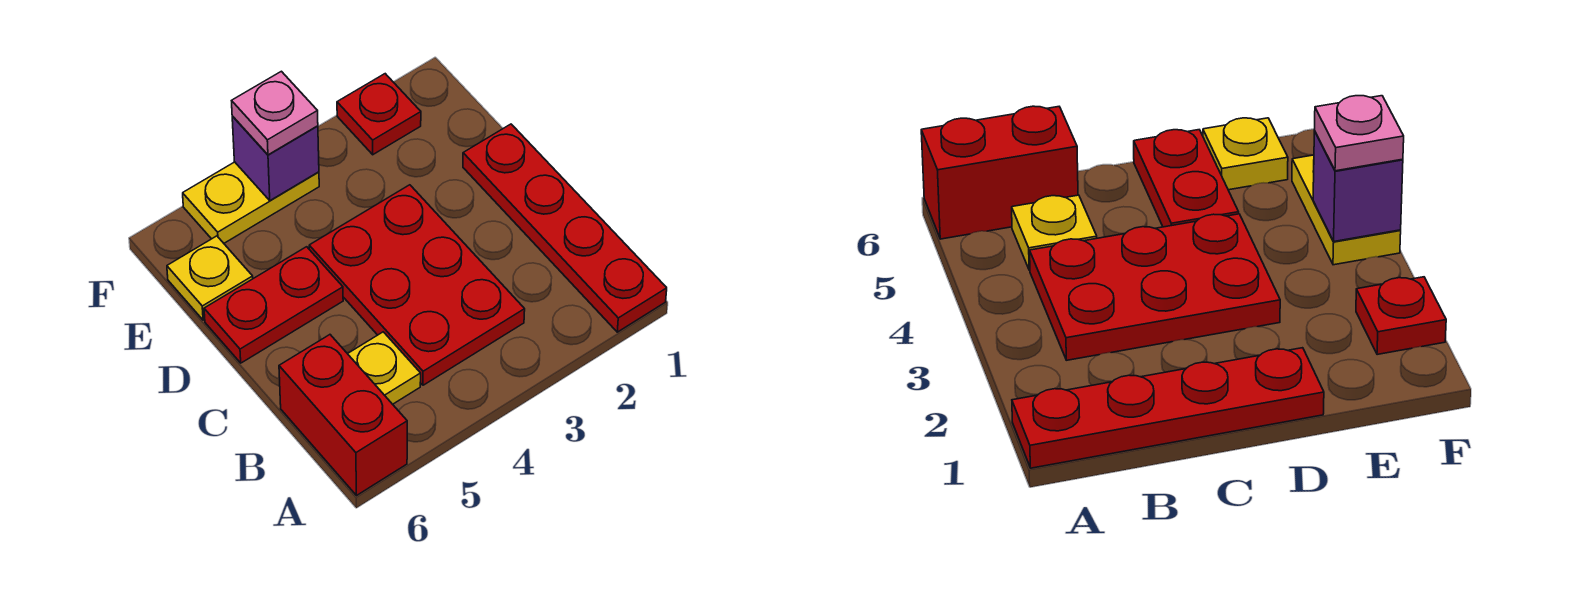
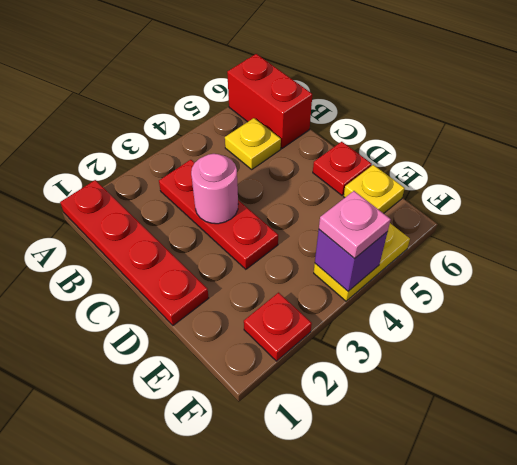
red 2x3 plate [309,185,525,385] -> red 1x3 plate [159,160,278,269]
none -> pink 1x1 round brick [191,154,238,224]
red 1x2 plate [204,247,343,363] -> red 1x1 plate [313,142,372,195]

